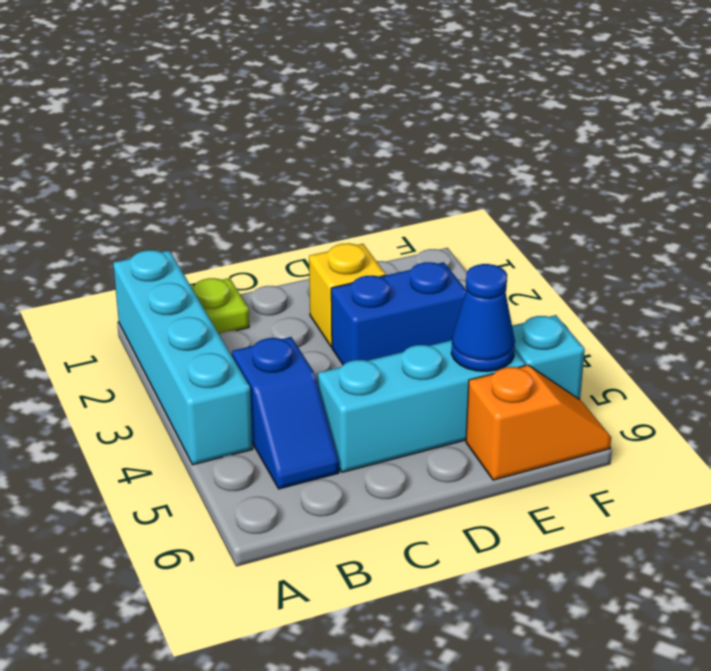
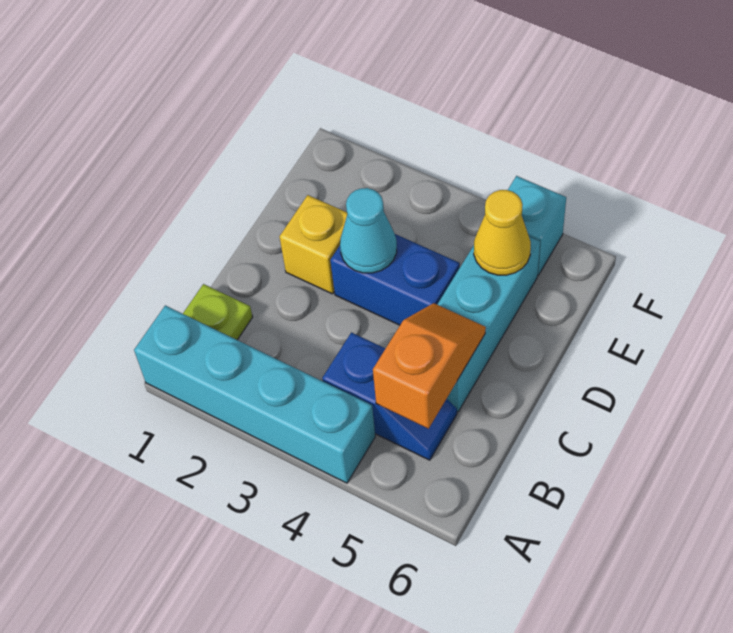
blue 1x2 brick [331,262,466,365] -> blue 1x2 brick turned to [330,234,460,325]
none -> cyan 1x1 cone [340,188,397,273]
blue 1x1 cone [451,264,515,371] -> yellow 1x1 cone [474,190,531,275]
orange 1x2 slope [466,365,611,480] -> orange 1x2 slope moved to [373,303,486,429]

